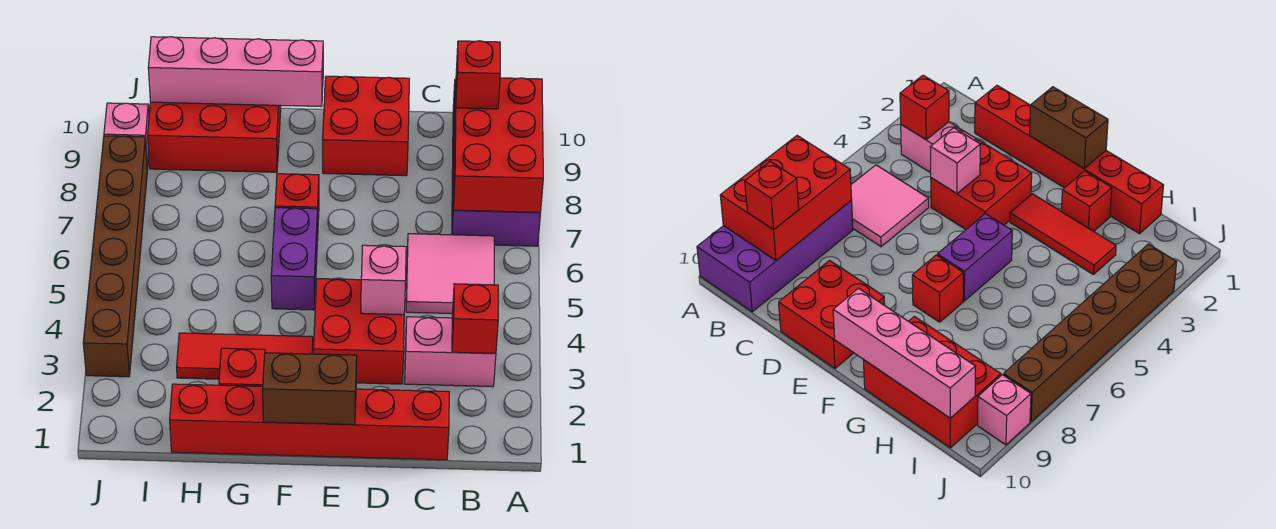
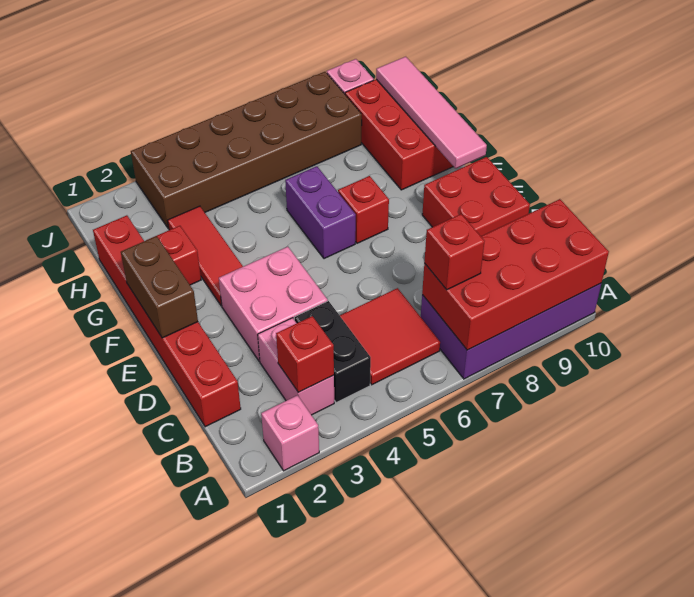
red 2x3 brick [453,78,543,212] -> red 2x4 brick [422,199,609,350]
none -> black 1x2 brick [294,301,371,403]
pink 2x2 tile [406,234,494,314] -> red 2x2 tile [340,288,440,385]
red 1x1 brick [456,41,500,109] -> red 1x1 brick moved to [424,214,485,290]
red 2x2 brick [314,279,404,384] -> pink 2x2 brick [219,247,328,361]
pink 1x1 brick [361,245,406,315] -> pink 1x1 brick moved to [261,395,319,471]
purple 1x2 brick [271,208,317,310] -> purple 1x2 brick turned to [285,166,356,259]
pink 1x4 brick [148,37,323,107] -> pink 1x4 tile [376,57,487,169]
brown 1x6 brick [83,136,147,377] -> brown 2x6 brick [131,72,362,228]

